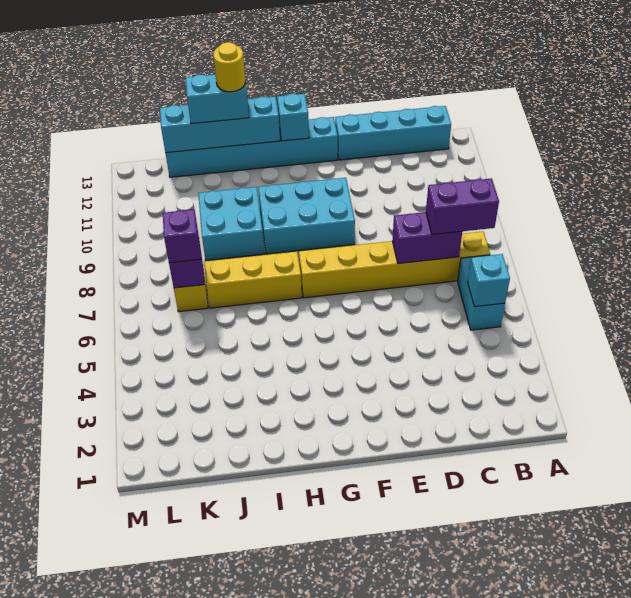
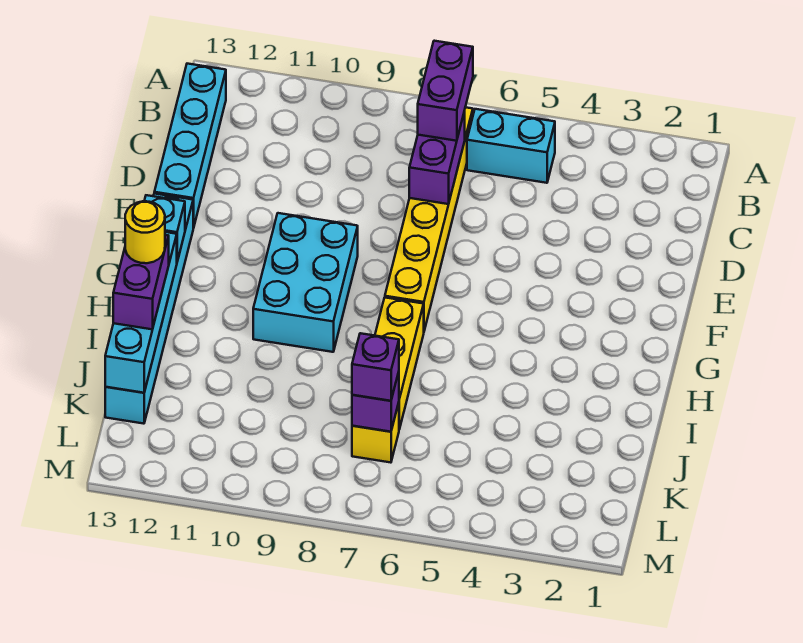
cyan 1x1 brick [468,254,510,307] -> none
cyan 2x2 brick [198,187,264,260] -> none
cyan 1x2 brick [186,74,249,124] -> purple 1x2 brick [113,235,169,329]

